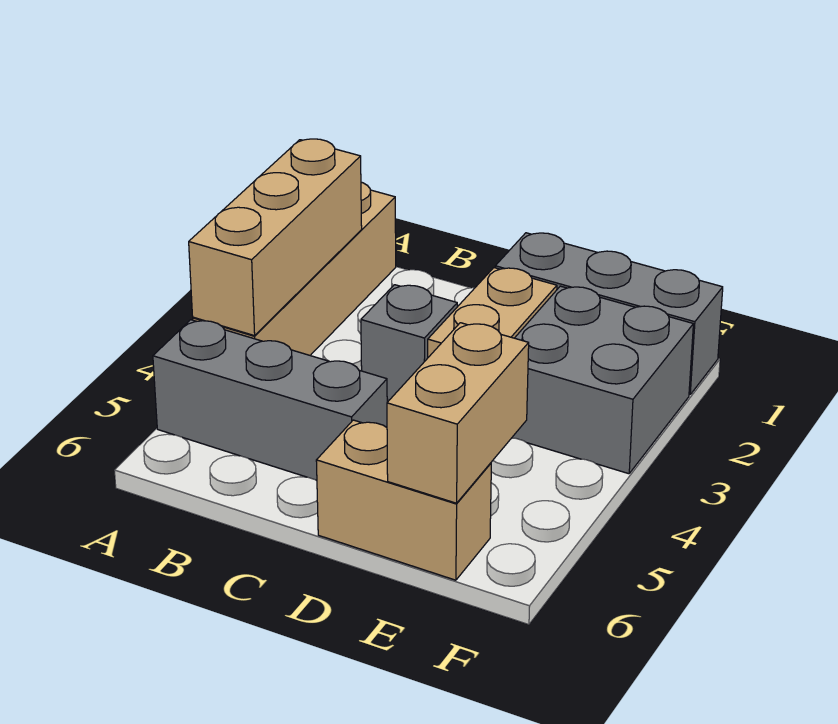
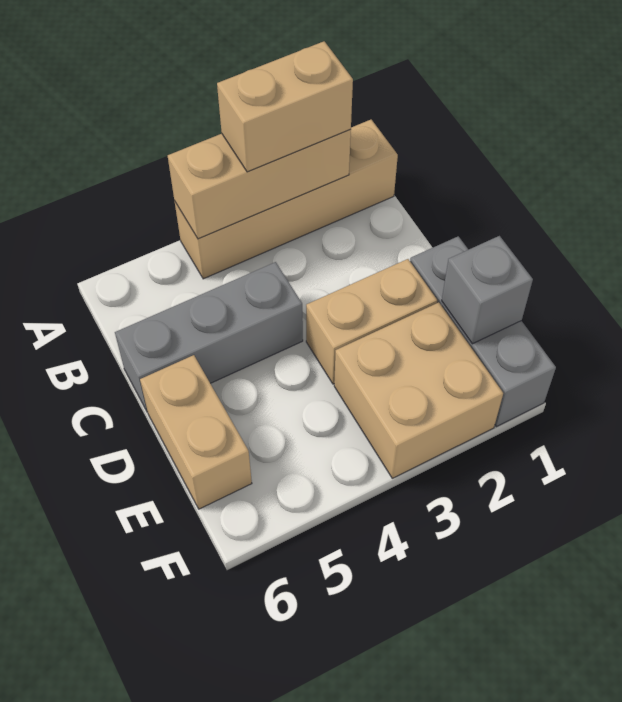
grey 1x3 brick [153,320,387,480] -> grey 1x3 brick turned to [115,262,303,412]
grey 1x1 brick [361,285,457,400] -> grey 1x1 brick moved to [442,236,533,344]
grey 2x2 brick [512,286,693,474] -> tan 2x2 brick [334,302,503,478]
tan 1x2 brick [387,323,529,503] -> tan 1x2 brick moved to [217,41,353,172]

